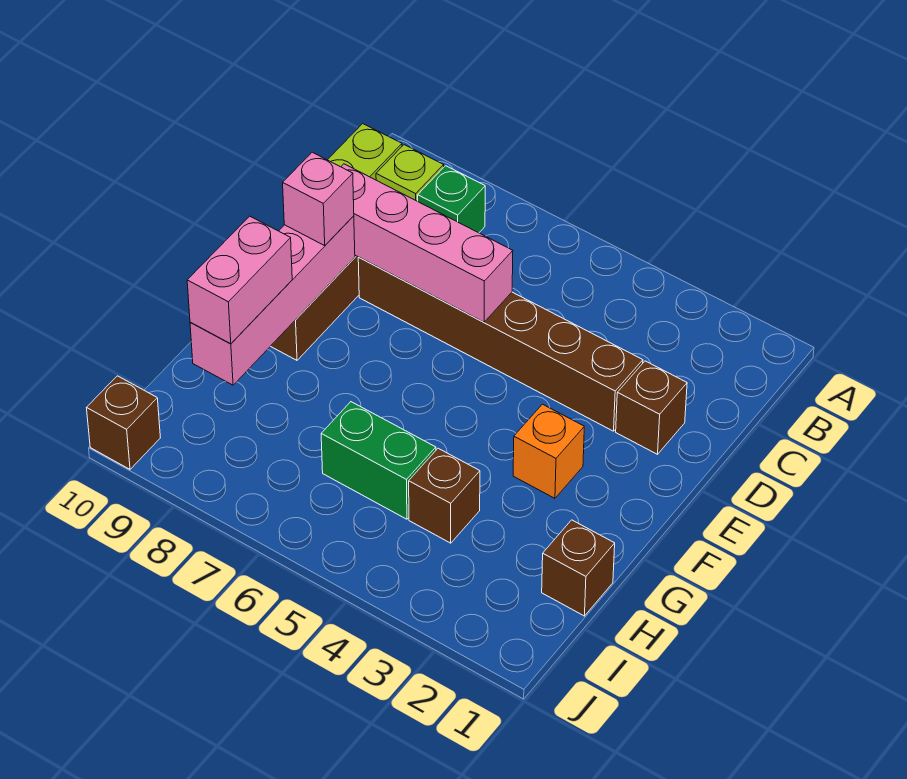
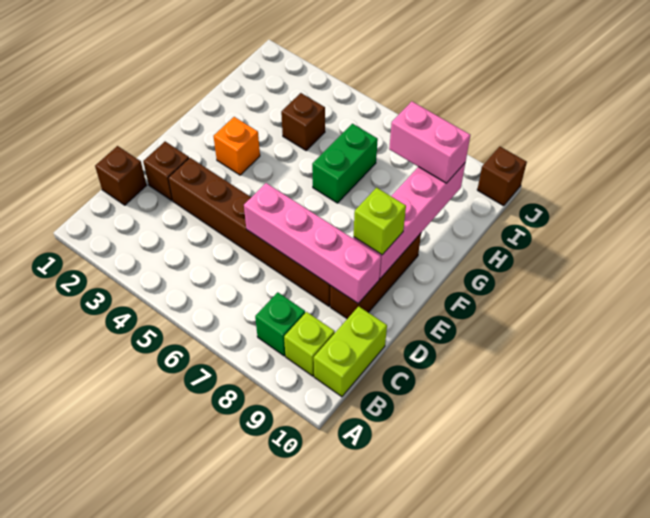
pink 1x1 brick [283,152,354,246] -> lime 1x1 brick [354,188,406,255]
pink 1x2 brick [187,216,292,344] -> pink 1x2 brick turned to [389,101,470,183]
brown 1x1 brick [542,520,615,616] -> brown 1x1 brick moved to [95,146,147,205]
green 1x2 brick [321,402,436,519] -> green 1x2 brick turned to [312,124,378,203]

